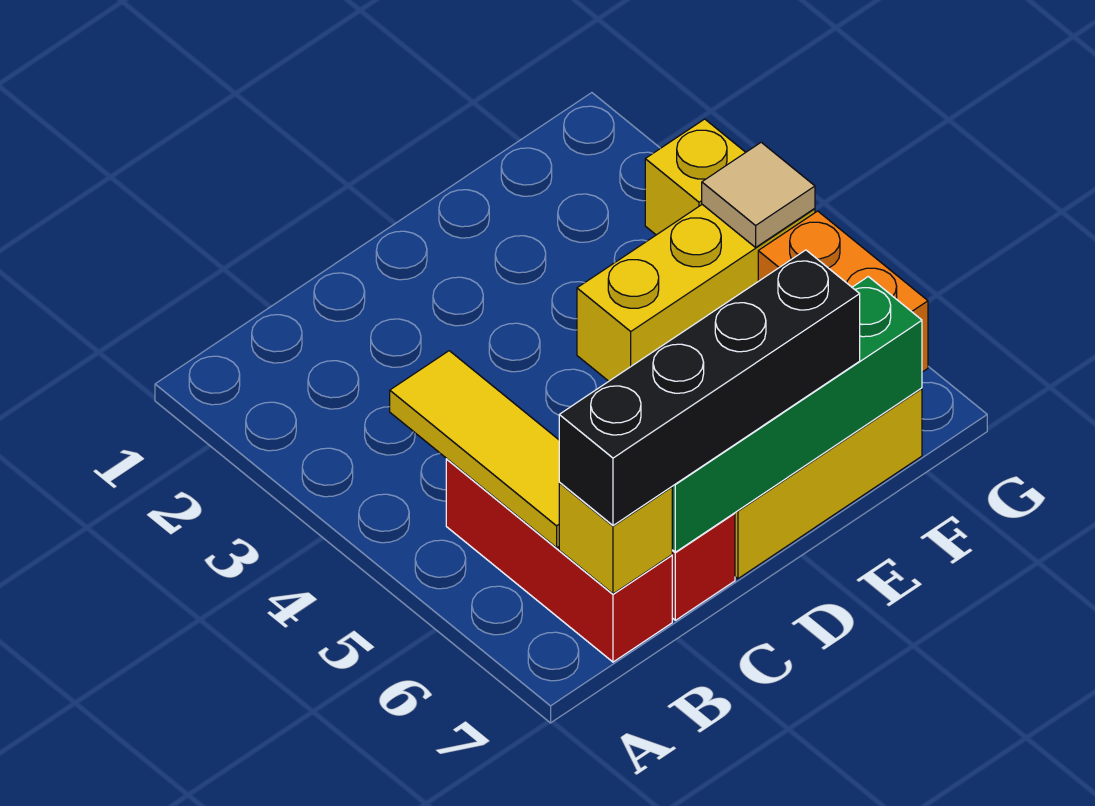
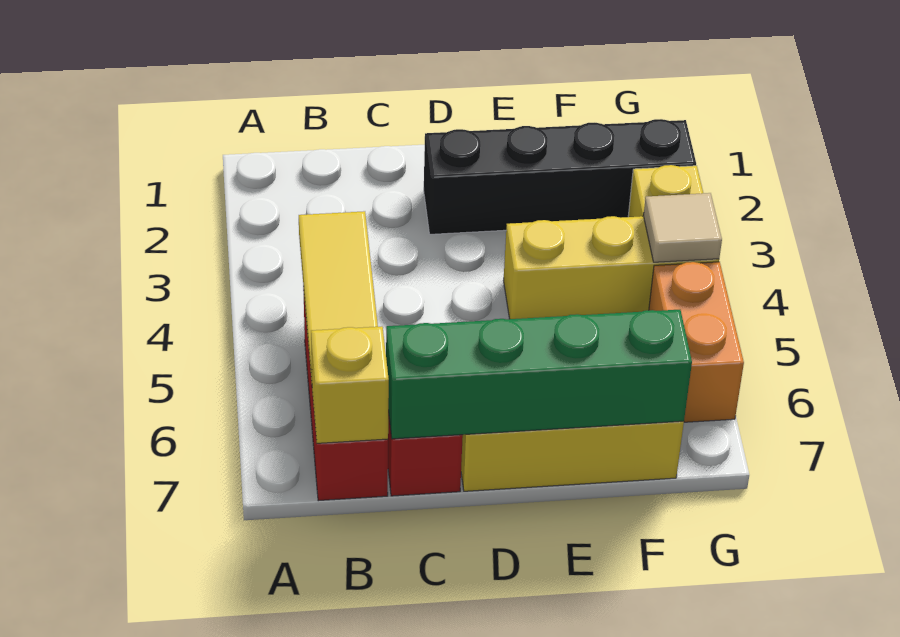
black 1x4 brick [559,250,860,526] -> black 1x4 brick moved to [424,119,696,234]

